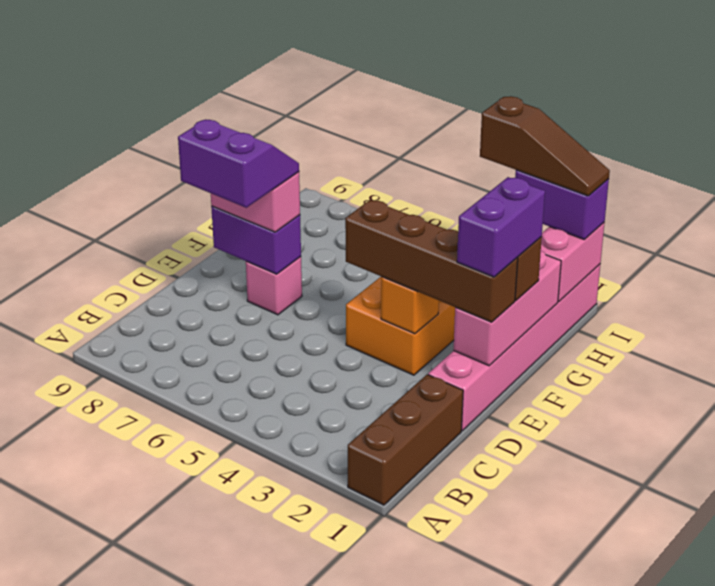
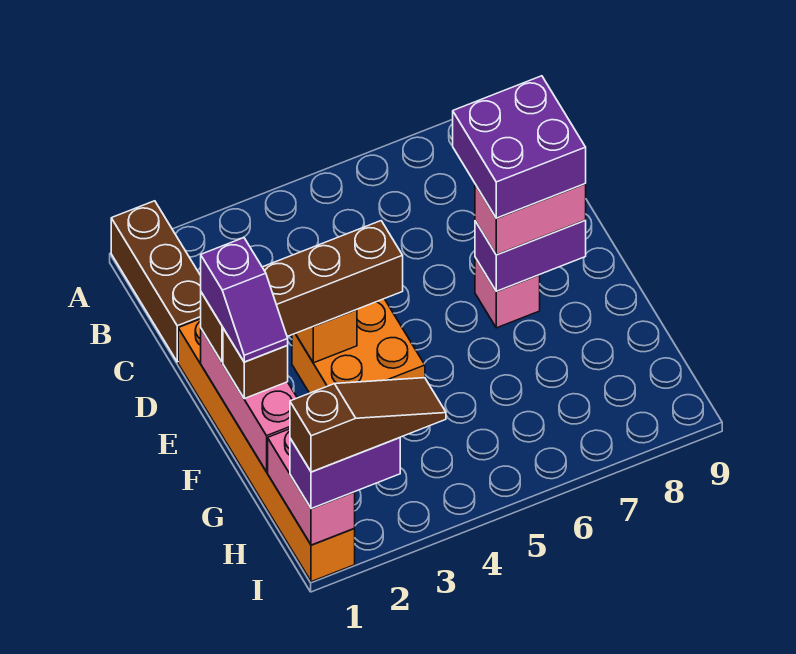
pink 1x6 brick [428,264,600,431] -> orange 1x6 brick [178,319,355,582]
purple 2x2 slope [178,119,299,208] -> purple 2x2 brick [453,76,586,218]
purple 1x2 brick [457,177,545,277] -> purple 1x2 slope [201,238,288,362]
brown 1x3 slope [480,96,610,196] -> brown 1x3 slope turned to [290,378,446,472]

